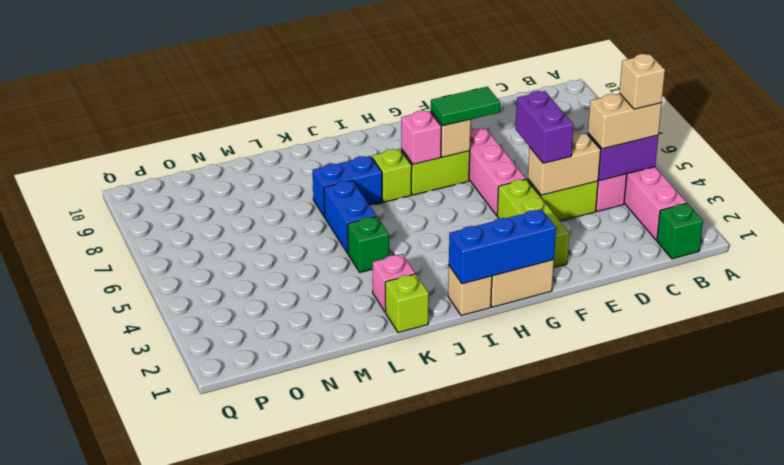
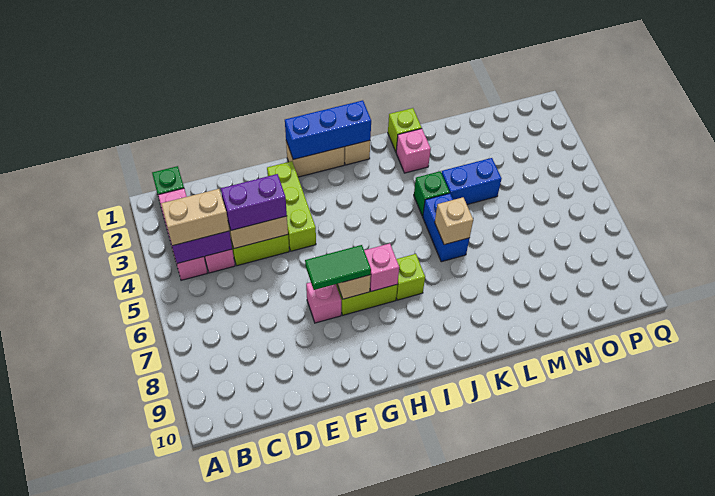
tan 1x1 brick [619,54,665,109] -> tan 1x1 brick moved to [435,197,473,245]
purple 1x2 brick [516,91,574,163] -> purple 1x2 brick turned to [221,174,287,230]
pink 1x3 brick [469,128,526,215] -> pink 1x1 brick [306,282,341,323]
blue 1x2 brick [313,156,382,217] -> blue 1x2 brick moved to [442,158,502,204]

